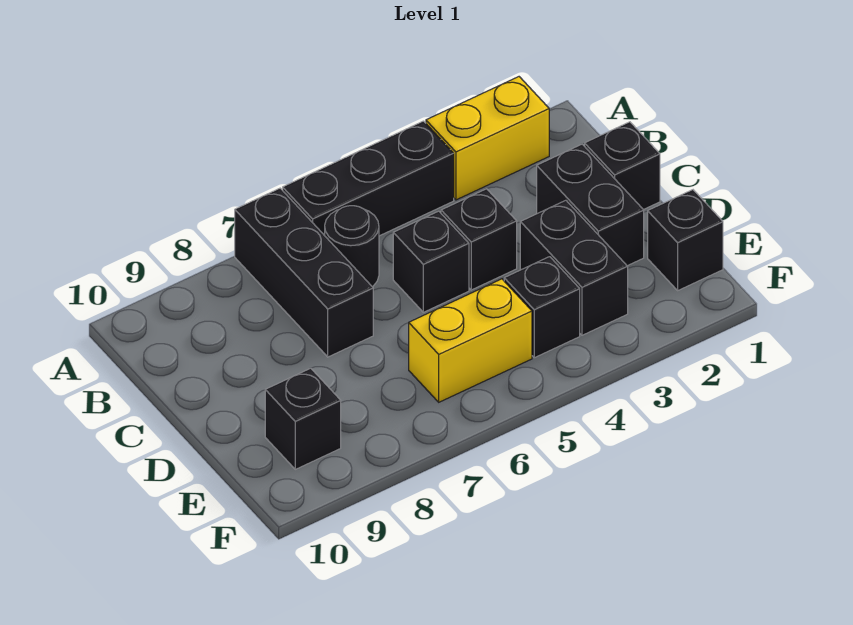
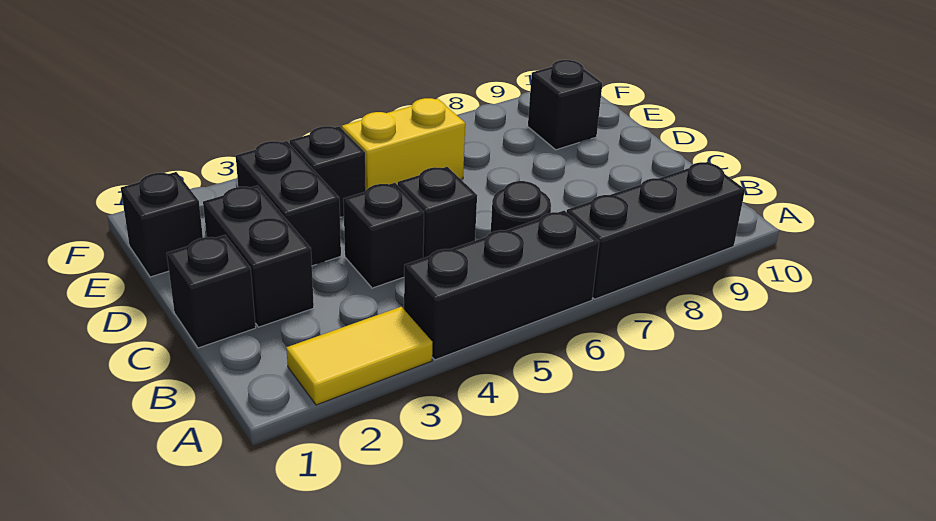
yellow 1x2 brick [426,77,549,200] -> yellow 1x2 tile [286,307,432,405]
black 1x3 brick [235,188,373,357] -> black 1x3 brick turned to [567,162,745,299]

